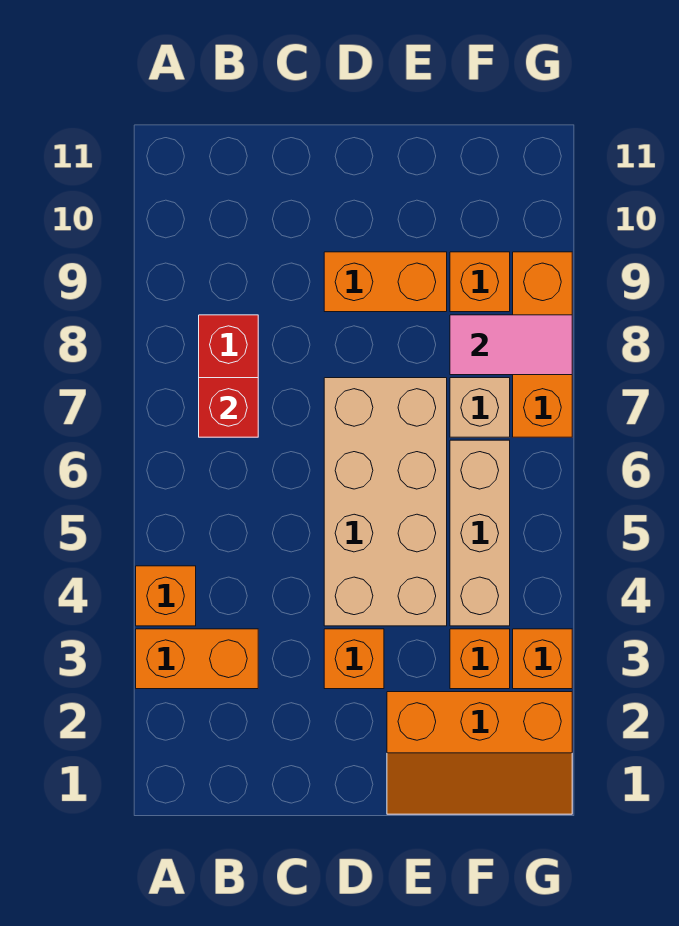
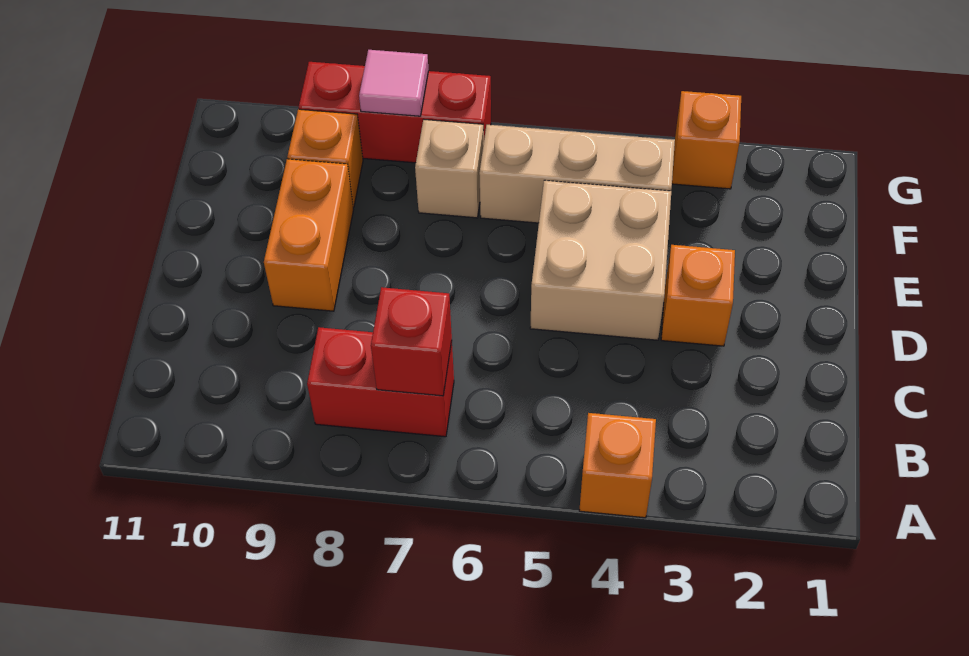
orange 1x2 brick [136,629,258,689] -> none
tan 2x4 brick [324,378,447,626] -> tan 2x2 brick [530,180,671,340]
orange 2x3 slope [387,692,572,814] -> none
orange 1x1 brick [450,629,510,689] -> none
pink 1x2 tile [450,315,572,375] -> pink 1x1 tile [359,50,429,116]
orange 1x3 brick [513,252,572,437] -> red 1x3 brick [299,62,491,163]

